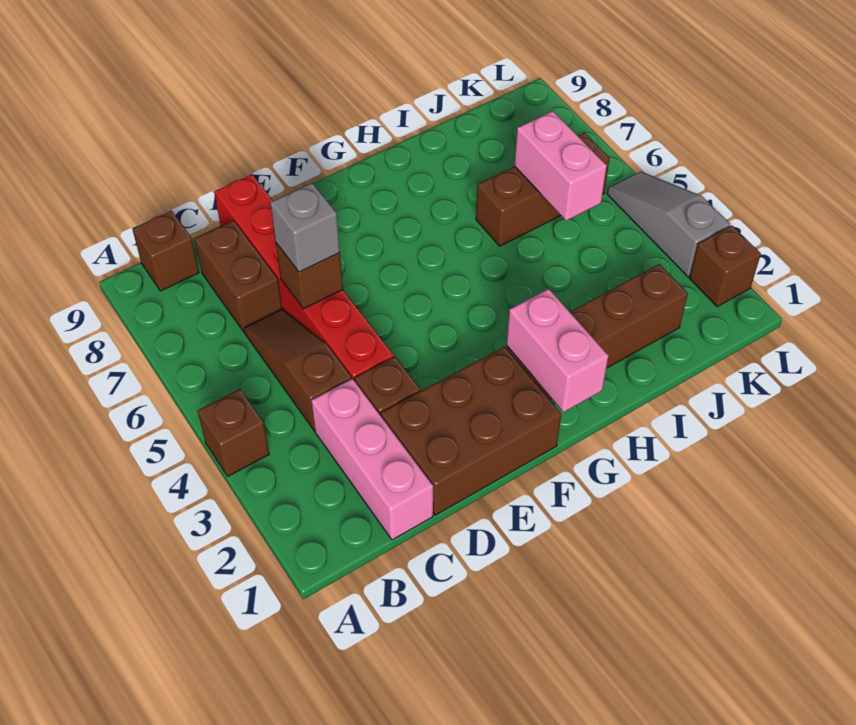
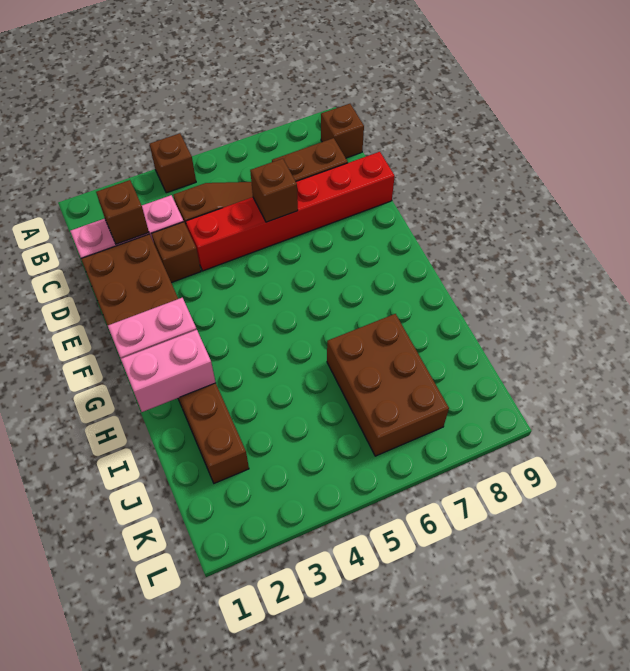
grey 1x1 brick [270,183,340,272] -> none
brown 1x3 brick [476,133,610,246] -> brown 2x3 brick [327,314,449,456]
pink 1x2 brick [515,111,607,221] -> pink 1x2 brick moved to [121,330,216,412]
brown 1x1 brick [689,226,761,307] -> brown 1x1 brick moved to [96,180,149,244]
grey 1x3 slope [607,171,730,277] -> none

